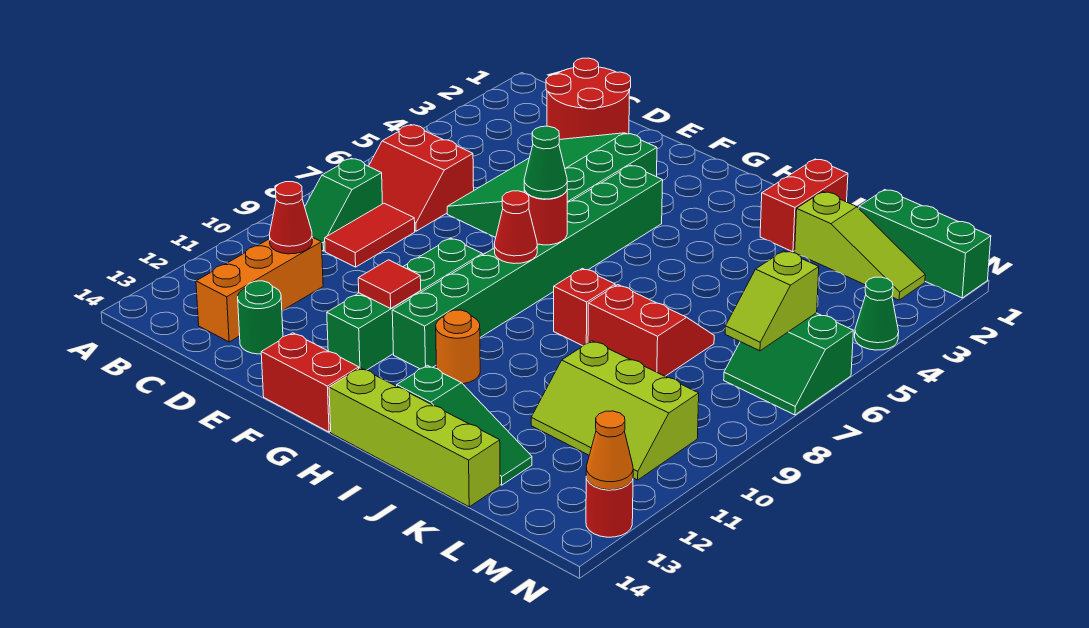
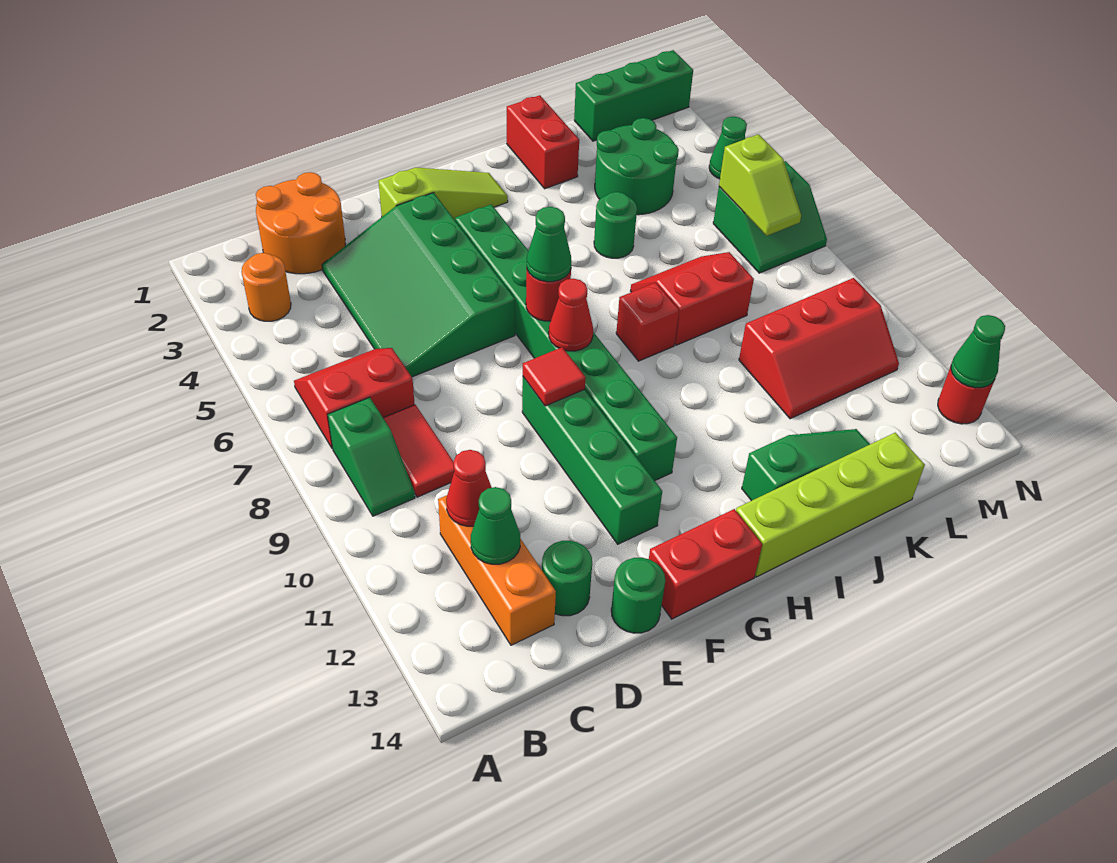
red 2x2 slope [369,125,474,231] -> red 2x2 slope turned to [294,348,415,449]
red 2x2 round brick [546,58,631,140] -> orange 2x2 round brick [256,172,345,274]
none -> green 1x1 cone [471,487,520,564]
none -> green 1x1 round brick [611,558,665,633]
red 1x1 tile [358,260,421,308] -> red 1x1 tile moved to [523,347,586,406]
orange 1x1 round brick [436,310,480,384] -> orange 1x1 round brick moved to [241,253,291,321]
none -> green 1x1 round brick [594,192,637,258]
lime 1x3 slope [795,192,925,300] -> lime 1x3 slope moved to [378,168,508,220]
none -> green 2x2 round brick [595,118,679,215]
lime 2x3 slope [531,341,699,480] -> red 2x3 slope [739,278,899,419]
orange 1x1 cone [586,411,633,490] -> green 1x1 cone [951,315,1005,388]

